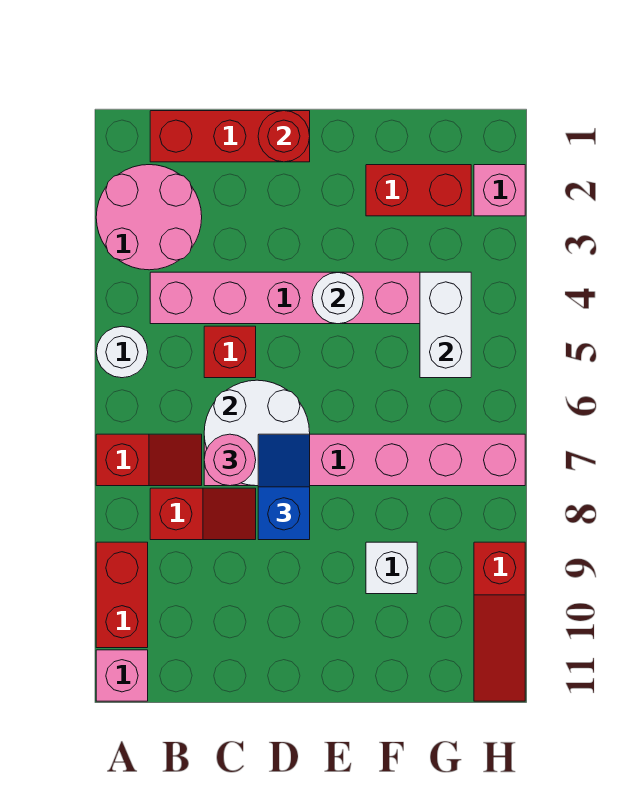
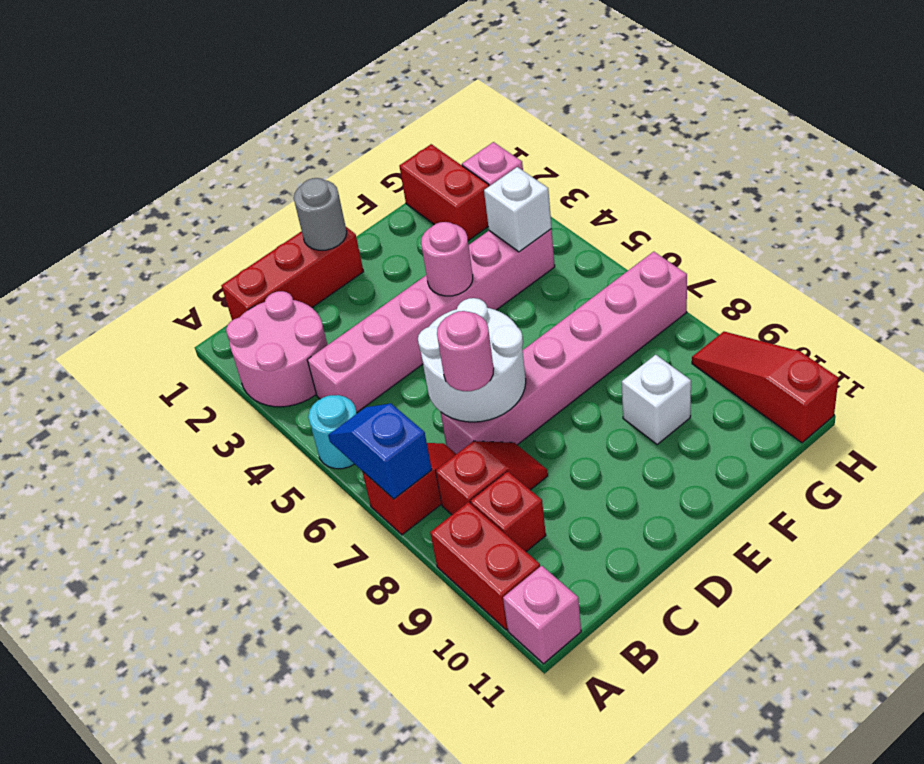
white 1x1 round brick [96,326,148,378] -> cyan 1x1 round brick [308,395,357,469]
red 1x1 brick [204,326,256,378] -> red 1x1 brick moved to [470,471,546,552]
red 1x1 round brick [258,111,310,162] -> grey 1x1 round brick [294,178,347,250]
blue 1x2 slope [258,434,310,540] -> blue 1x2 slope moved to [328,403,432,499]
white 1x1 round brick [312,272,363,324] -> pink 1x1 round brick [421,222,473,296]
red 1x2 brick [366,165,471,216] -> red 1x2 brick turned to [399,144,489,241]
white 1x2 brick [420,272,471,378] -> white 1x1 brick [484,167,552,252]
red 1x3 slope [474,542,525,701] -> red 1x3 slope turned to [692,332,839,443]

